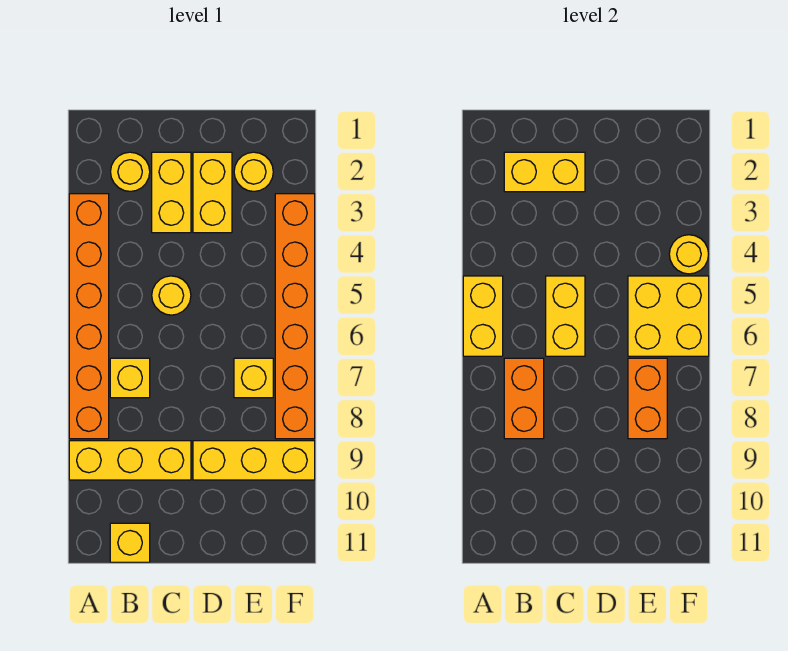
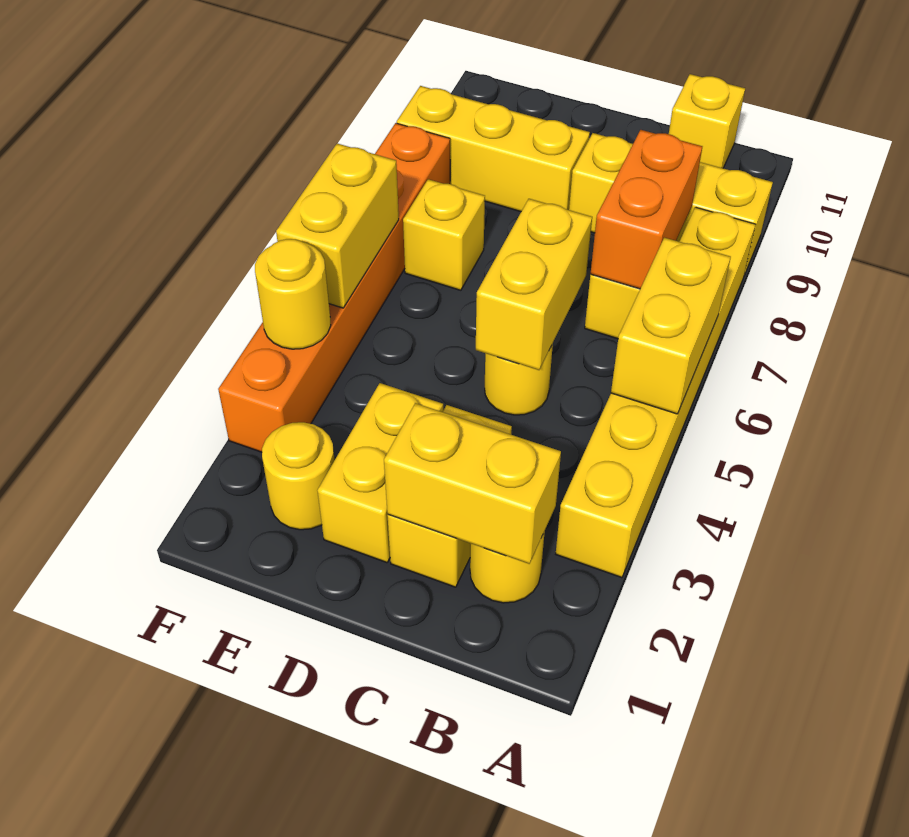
orange 1x6 brick [69,194,109,439] -> yellow 1x6 brick [556,207,756,578]
yellow 2x2 brick [628,276,709,356] -> yellow 1x2 brick [276,144,399,308]
orange 1x2 brick [628,358,667,439] -> none

